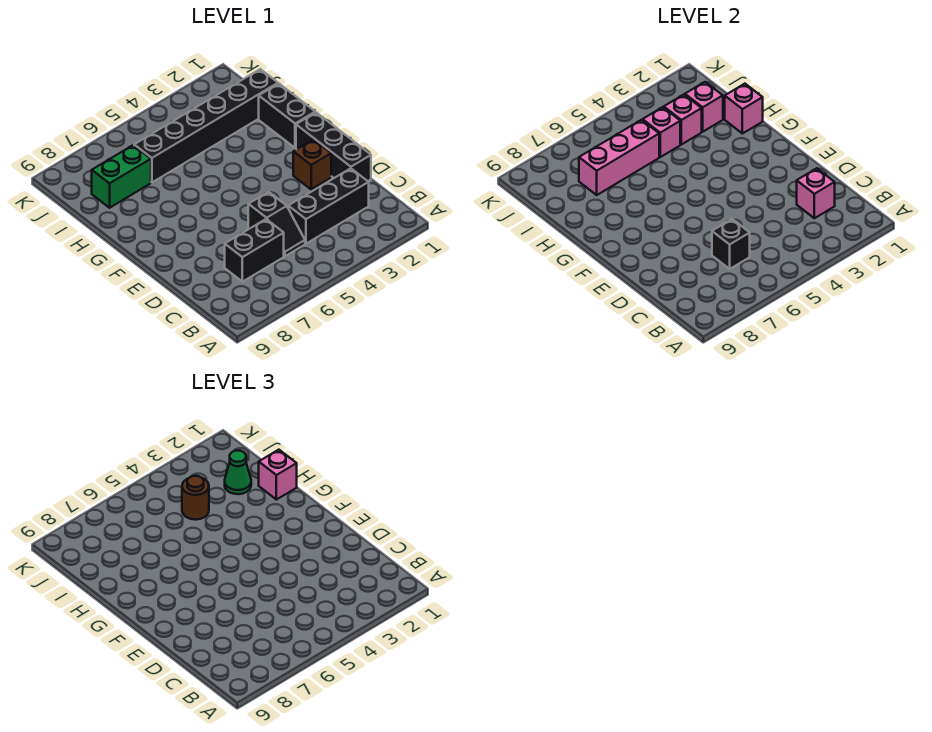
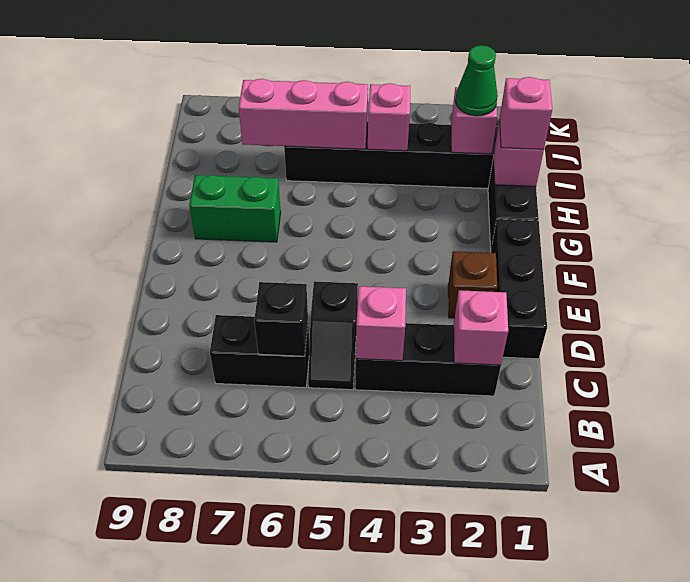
pink 1x1 brick [664,95,702,144] -> pink 1x1 brick moved to [356,286,406,361]
brown 1x1 round brick [182,476,209,520] -> none
green 1x2 brick [92,145,151,208] -> green 1x2 brick moved to [189,175,281,242]

